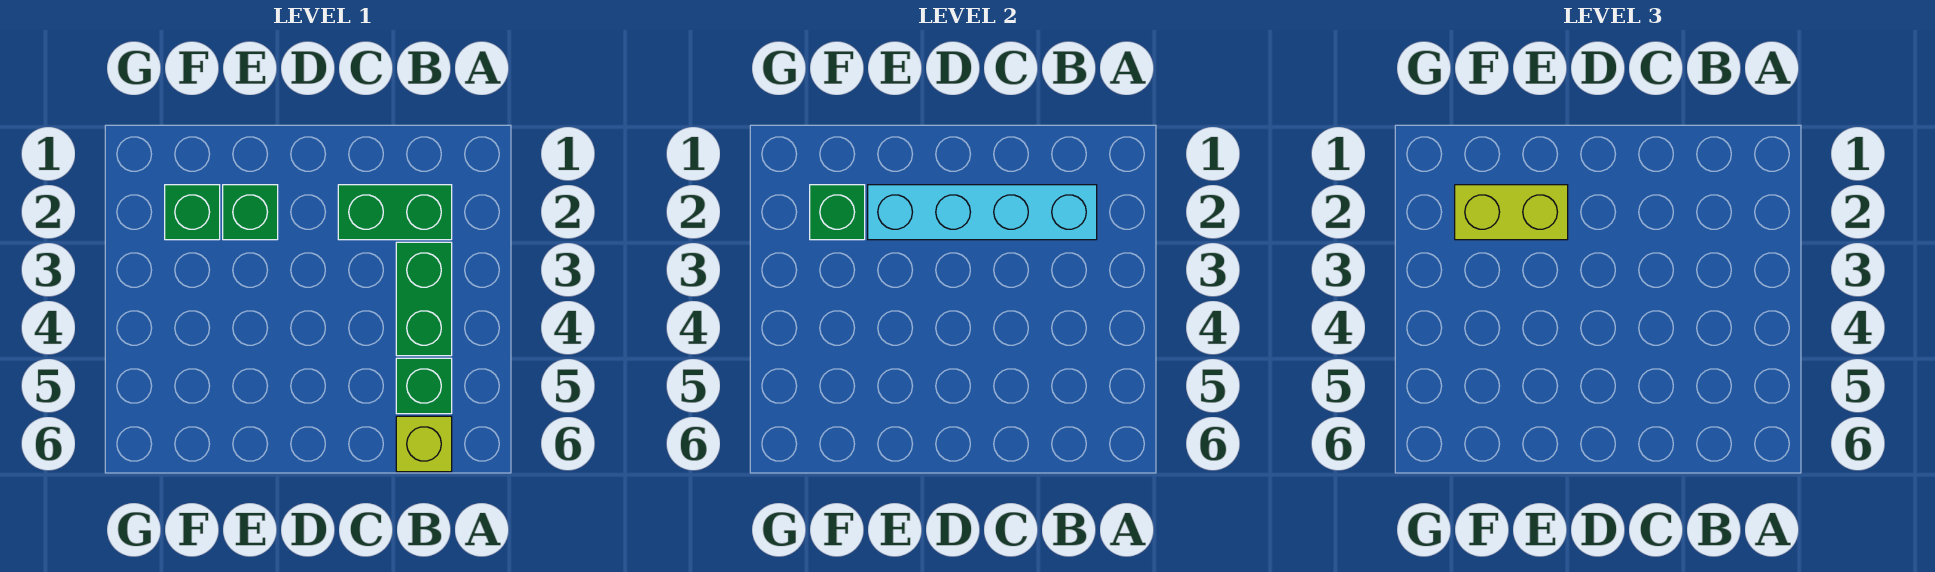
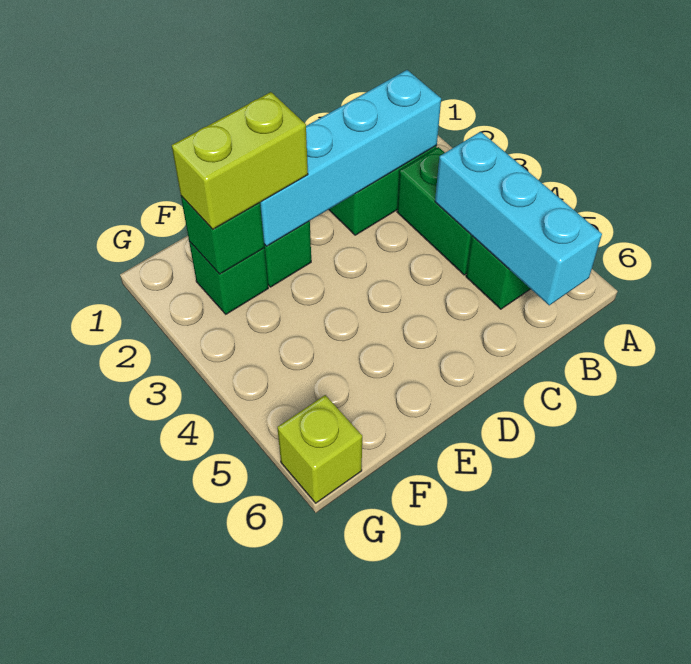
none -> cyan 1x3 brick [435,132,602,305]
lime 1x1 brick [396,416,452,472] -> lime 1x1 brick moved to [277,395,362,503]

